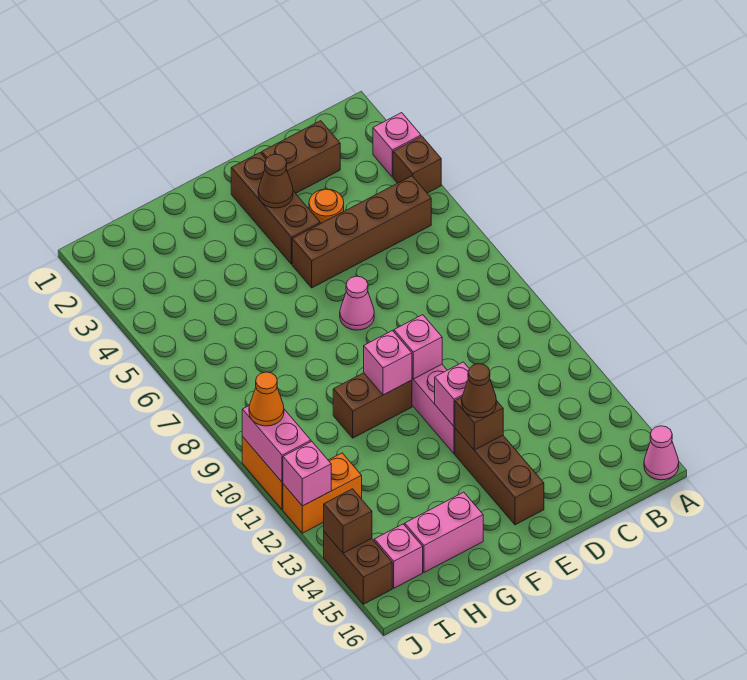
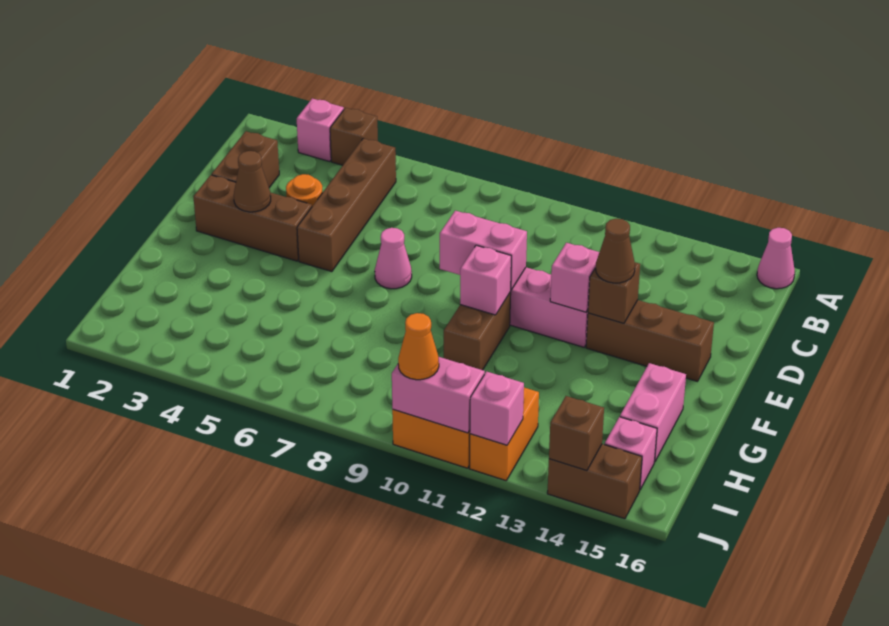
pink 1x1 brick [394,315,442,379] -> pink 1x2 brick [440,211,527,290]

